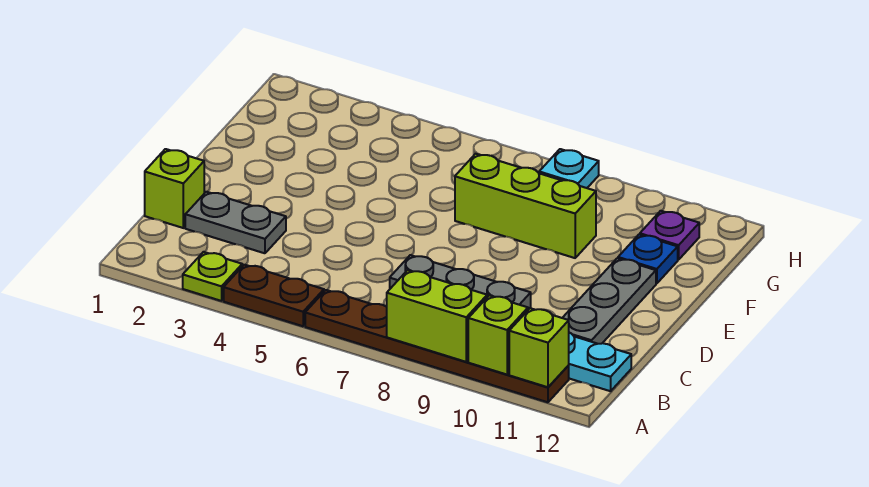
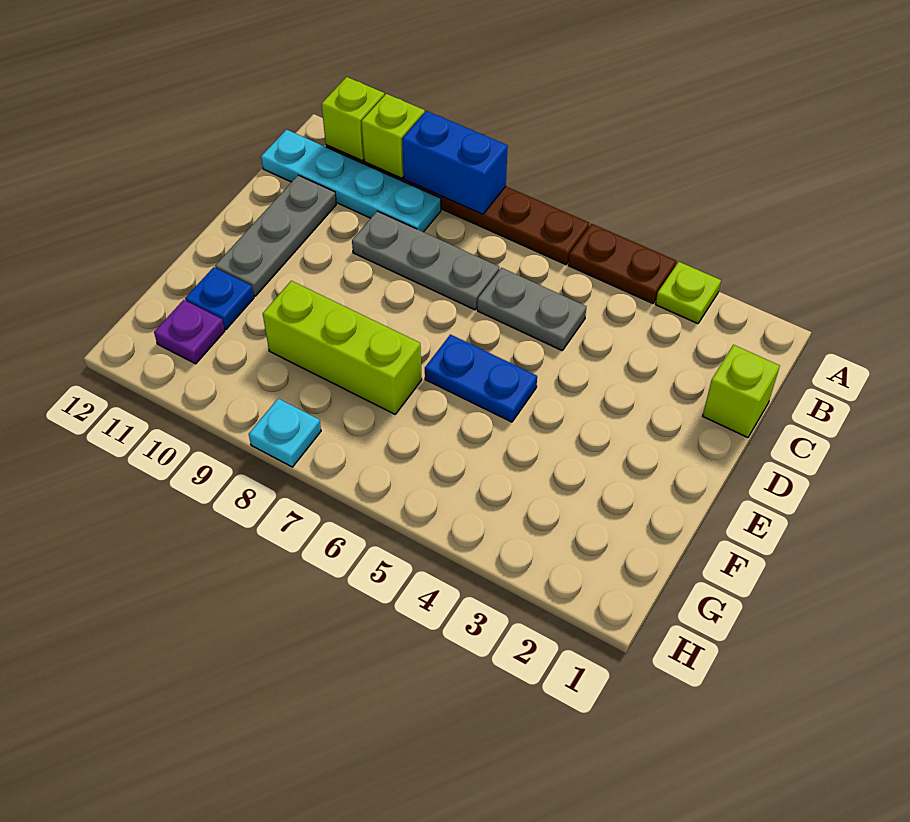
lime 1x2 brick [387,270,487,362] -> blue 1x2 brick [402,111,508,214]
grey 1x2 plate [185,192,286,253] -> grey 1x2 plate moved to [477,268,586,350]
none -> blue 1x2 plate [425,334,537,422]

